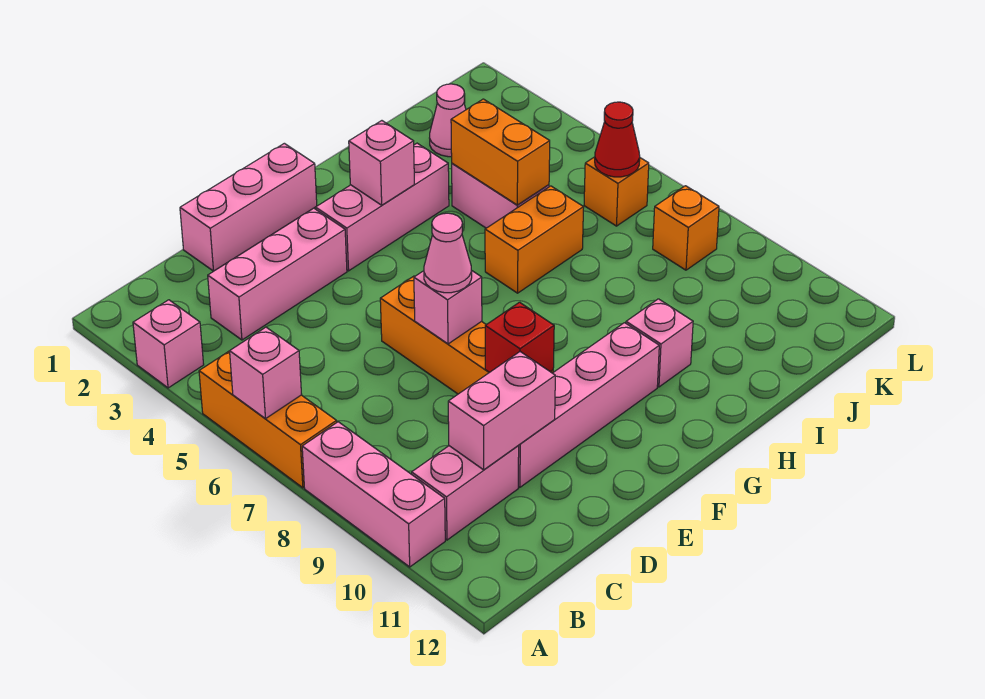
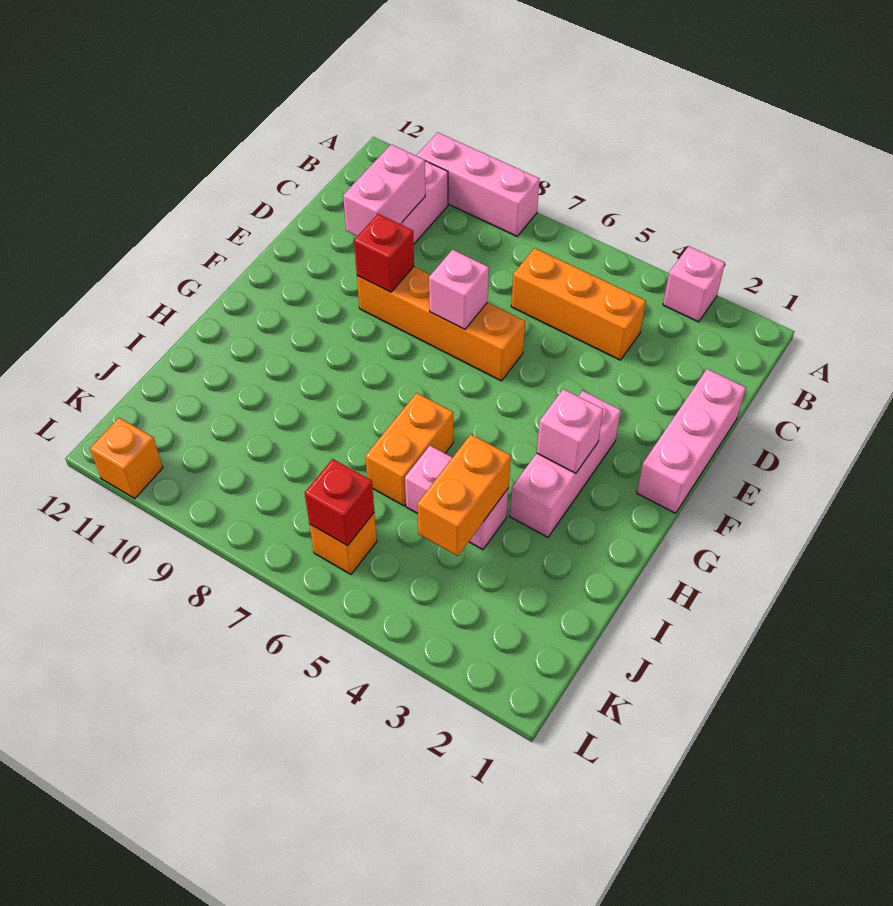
orange 1x3 brick [199,351,337,488] -> orange 1x3 brick moved to [511,248,646,360]
pink 1x1 brick [230,327,302,419] -> none
pink 1x3 brick [208,208,347,340] -> none
pink 1x4 brick [518,323,659,487] -> none
pink 1x1 cone [424,213,472,293] -> none
pink 1x1 brick [626,299,693,387] -> none
orange 1x2 brick [451,99,550,205] -> orange 1x2 brick turned to [417,434,511,556]
pink 1x1 cone [430,84,466,157] -> none
red 1x1 cone [595,102,640,177] -> red 1x1 brick [305,459,374,546]
orange 1x1 brick [653,186,719,270] -> orange 1x1 brick moved to [90,418,163,498]

